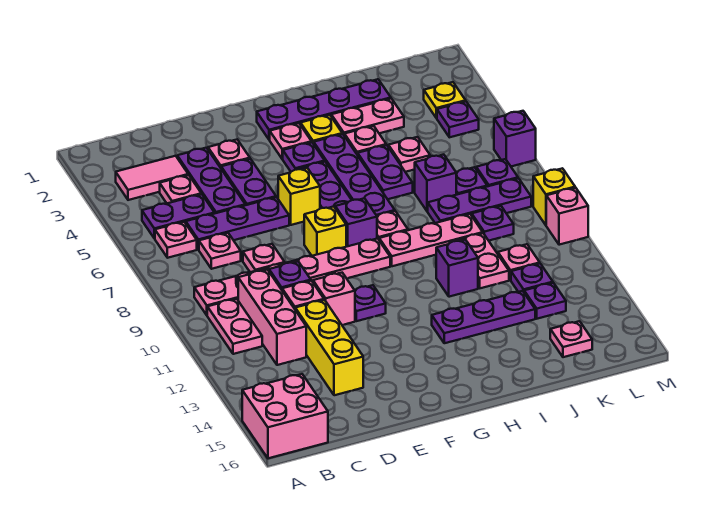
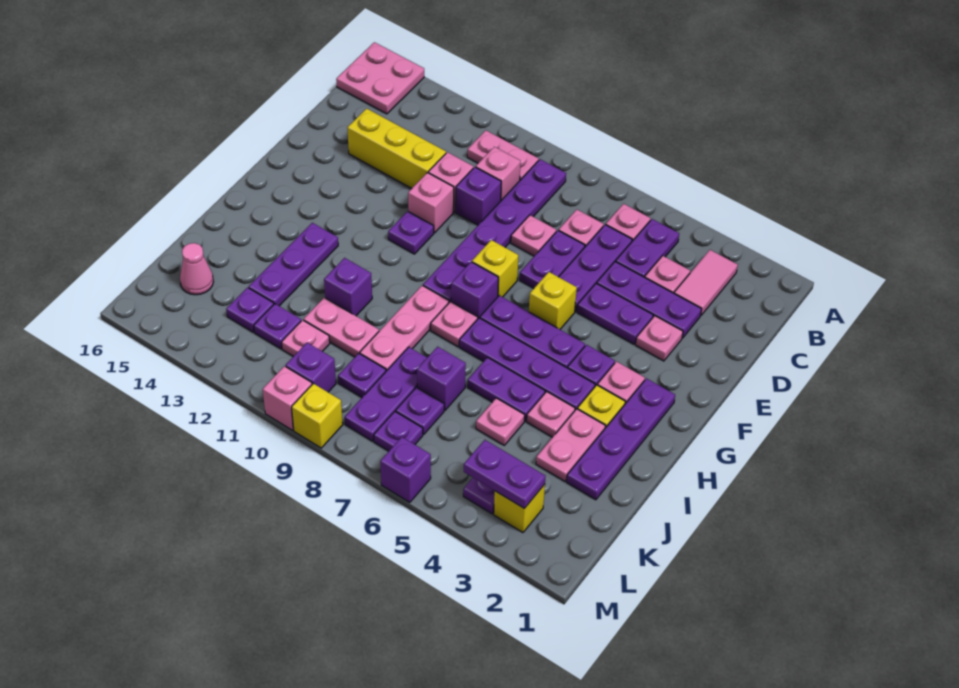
pink 2x2 brick [242,374,328,458] -> pink 2x2 plate [336,42,424,114]
pink 1x6 plate [194,239,390,315] -> purple 1x6 plate [423,159,566,302]
pink 1x3 brick [238,270,306,365] -> pink 1x1 brick [476,147,521,200]
none -> purple 1x2 plate [520,230,585,288]
pink 1x1 plate [550,321,592,357] -> pink 1x1 cone [180,243,213,295]
yellow 1x1 plate [424,82,466,118] -> yellow 1x1 brick [494,484,545,533]
none -> purple 1x2 plate [464,440,546,509]
none -> purple 1x1 brick [286,343,336,392]

